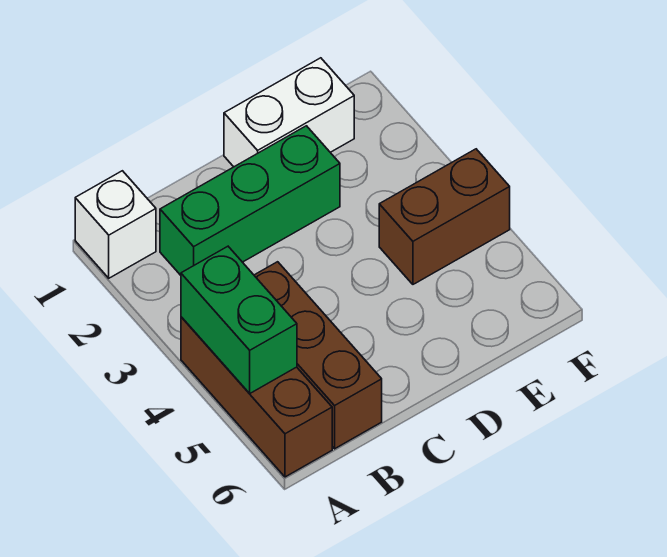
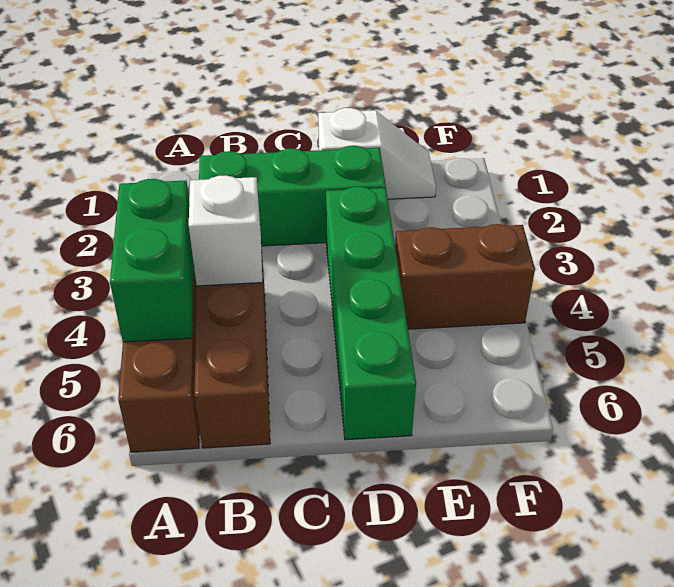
white 1x1 brick [75,171,156,278] -> white 1x1 brick moved to [189,175,263,286]
white 1x2 brick [224,58,354,167] -> white 1x2 slope [318,108,436,199]
none -> green 1x4 brick [326,186,416,440]

